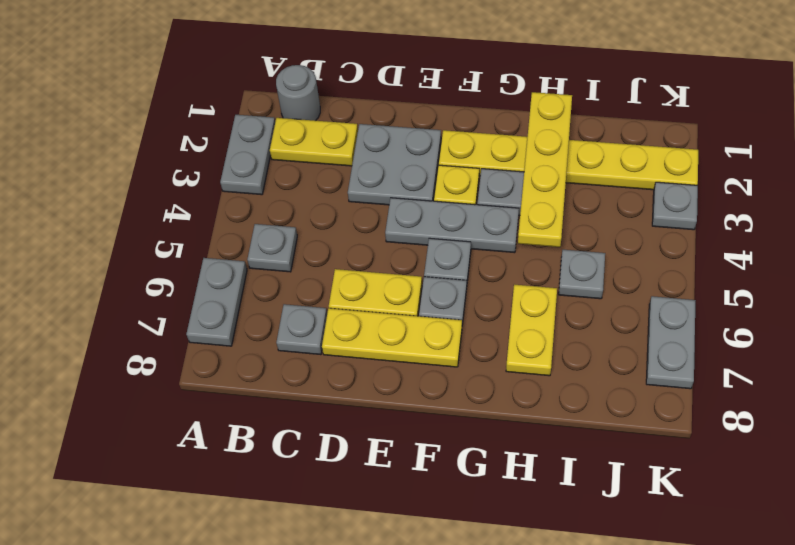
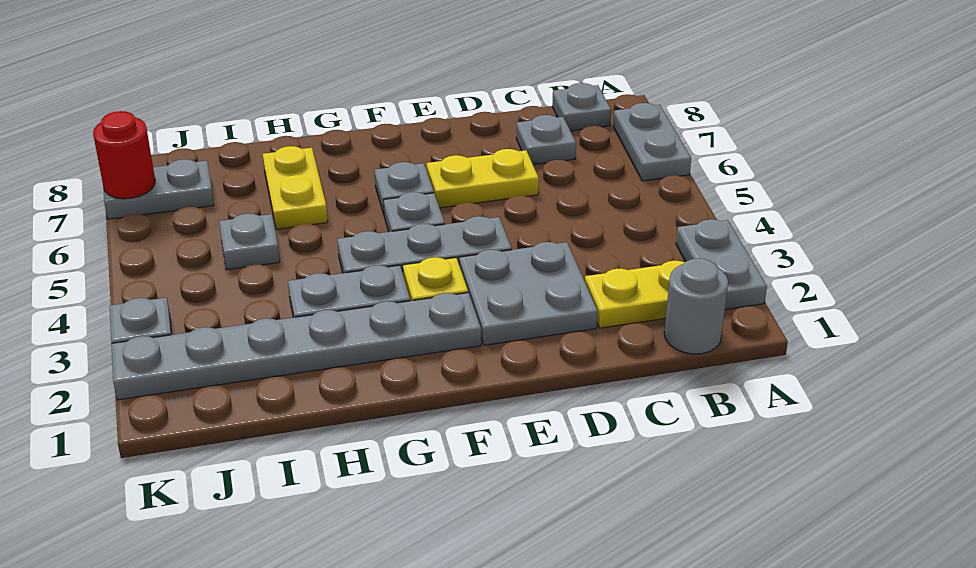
grey 1x1 plate [247,224,297,272] -> grey 1x1 plate moved to [552,83,611,131]
yellow 1x3 plate [322,308,462,367] -> none
yellow 1x6 plate [439,130,698,190] -> grey 1x6 plate [111,293,481,400]
yellow 1x4 plate [518,92,572,247] -> none
grey 1x2 plate [646,296,696,389] -> grey 1x2 plate turned to [104,159,214,219]
none -> red 1x1 round brick [93,111,155,199]

